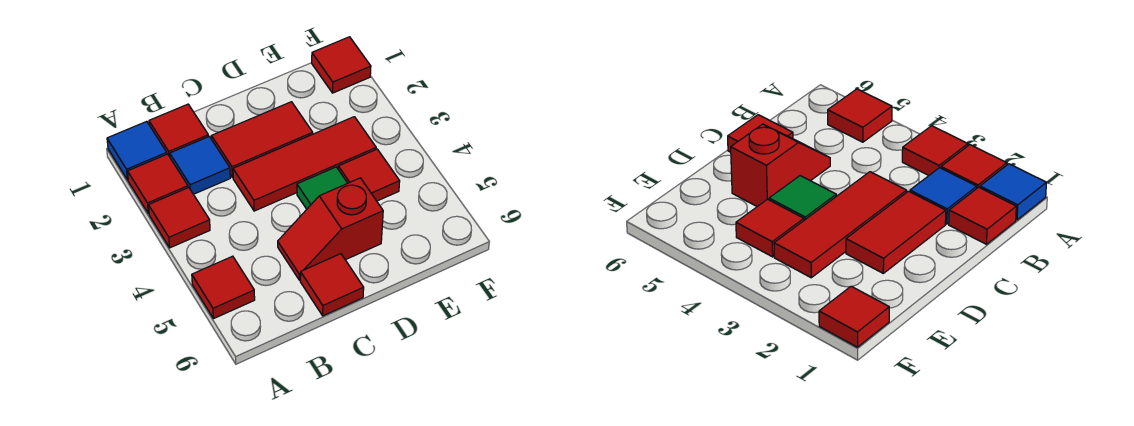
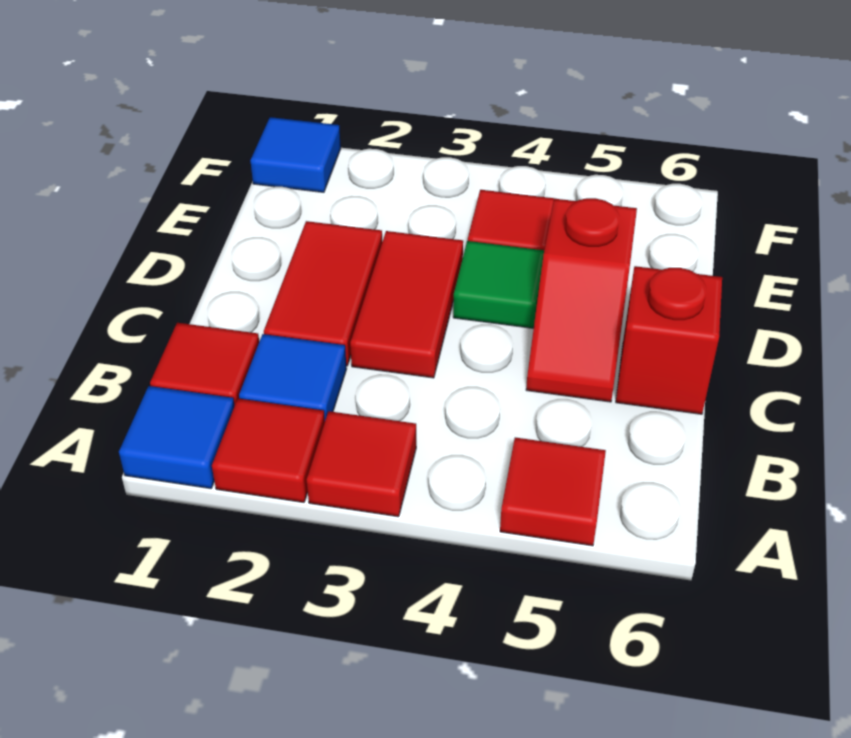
red 1x3 tile [233,117,376,211] -> red 1x2 tile [350,231,463,378]
red 1x1 tile [300,254,364,316] -> red 1x1 brick [616,266,722,414]
red 1x1 tile [312,37,371,93] -> blue 1x1 tile [250,117,341,192]

